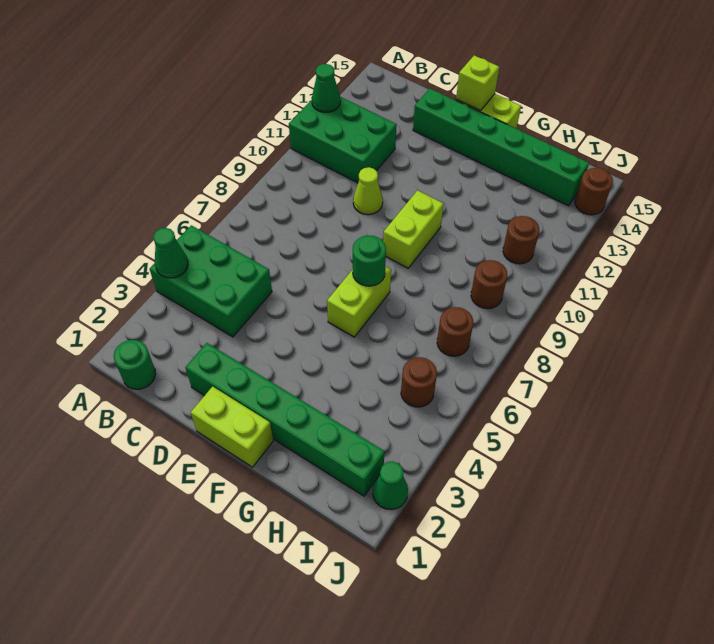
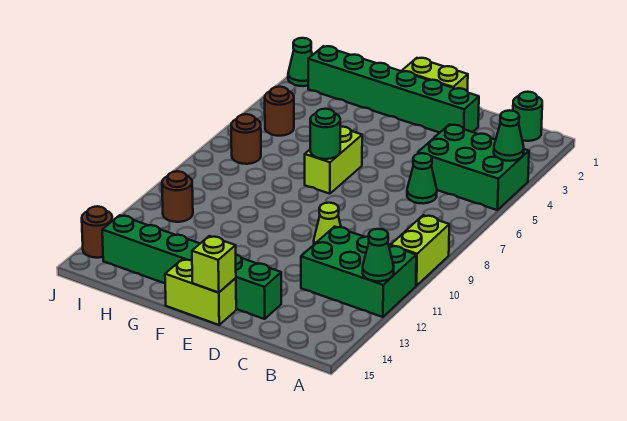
none -> green 1x1 cone [407,153,437,204]
lime 1x2 brick [383,190,444,268] -> lime 1x2 brick moved to [391,215,449,286]
brown 1x1 round brick [471,260,507,309] -> none

